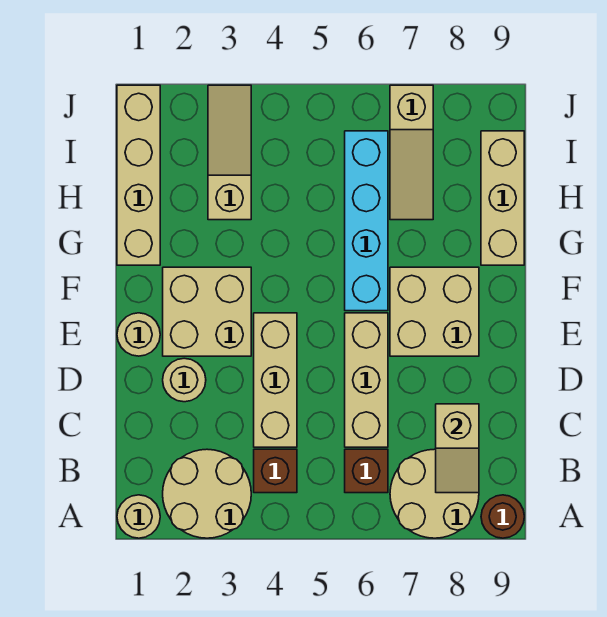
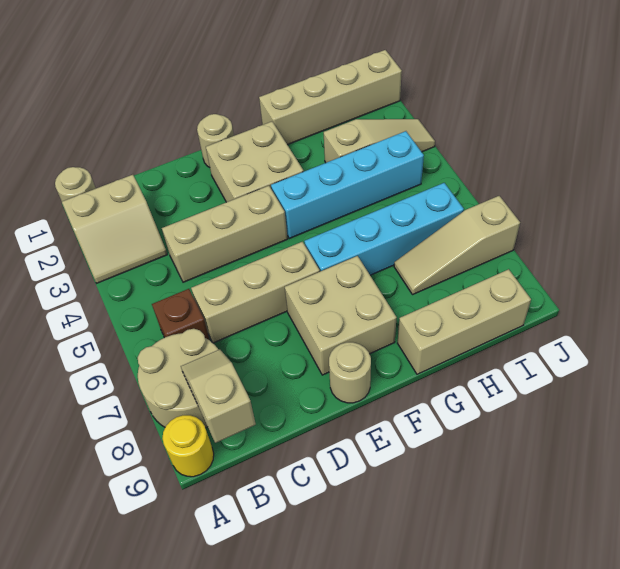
tan 2x2 round brick [163,449,251,538] -> tan 2x2 slope [62,175,167,283]
brown 1x1 round brick [481,495,524,538] -> yellow 1x1 round brick [162,415,214,477]
brown 1x1 brick [254,449,297,493] -> none
tan 1x2 slope [436,404,479,493] -> tan 1x2 slope turned to [181,349,256,443]
tan 1x1 round brick [163,358,206,402] -> tan 1x1 round brick moved to [329,342,371,403]
none -> cyan 1x4 brick [271,131,424,238]

